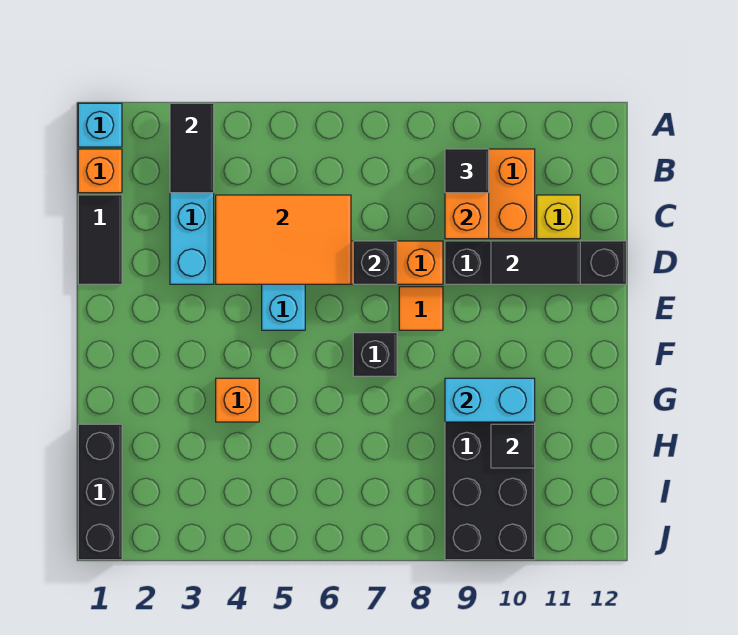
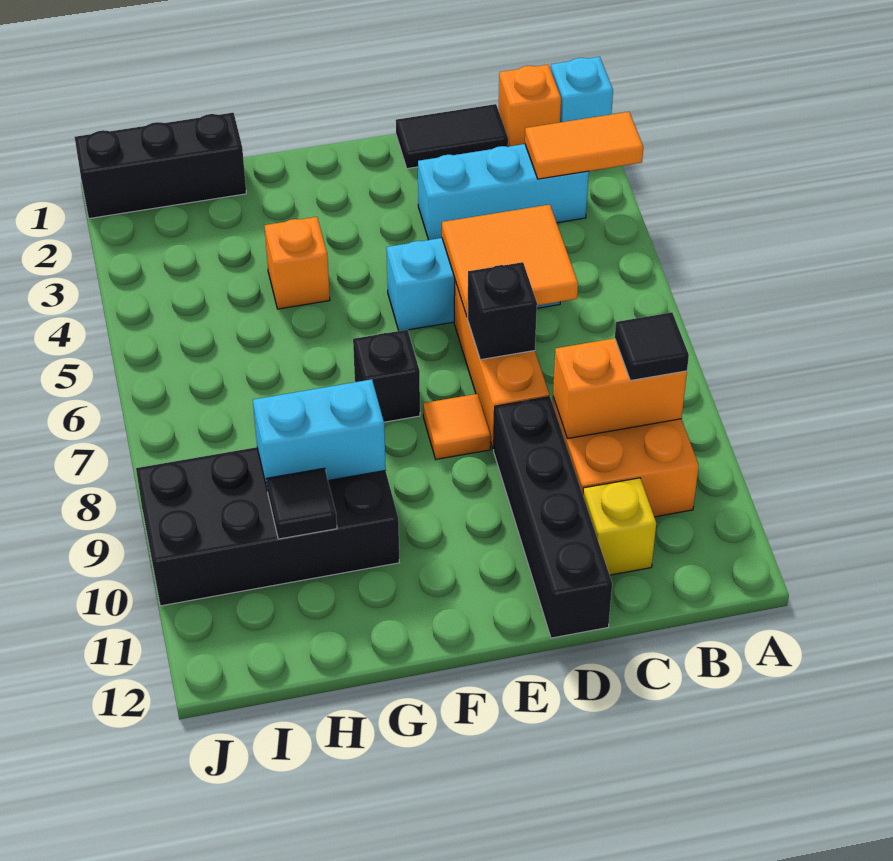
black 1x2 tile [170,103,214,193] -> orange 1x2 tile [525,112,643,179]
orange 2x3 tile [216,195,351,284] -> orange 2x2 tile [442,205,578,317]
black 1x2 tile [491,241,580,284] -> none
cyan 1x2 brick [445,378,535,422] -> cyan 1x2 brick turned to [253,379,386,488]

